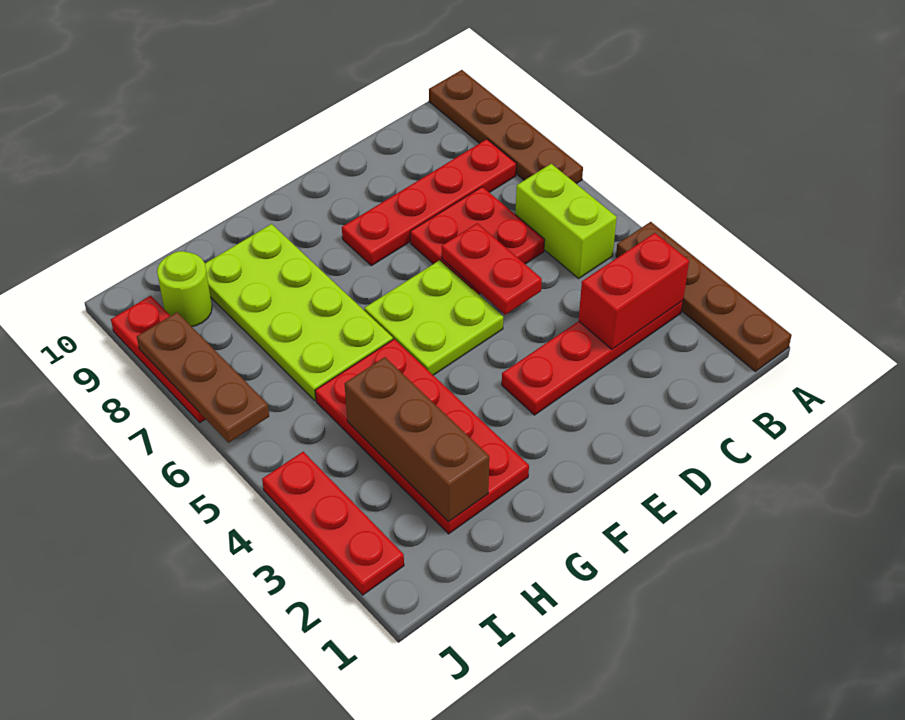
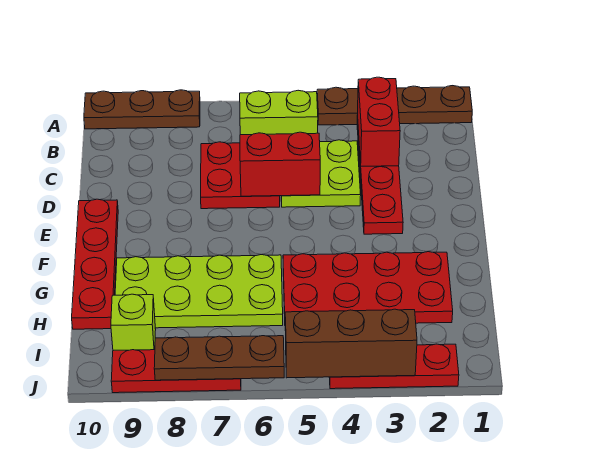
brown 1x4 plate [429,70,583,184] -> brown 1x3 plate [84,90,200,129]
red 1x4 plate [342,139,516,266] -> red 1x4 plate moved to [72,199,118,329]
red 1x2 plate [441,223,542,315] -> red 1x2 brick [240,132,320,196]
lime 2x2 plate [364,260,503,375] -> lime 2x2 plate moved to [281,140,361,207]
brown 1x3 brick [345,357,489,522] -> brown 1x3 brick moved to [285,309,417,378]
lime 1x1 round brick [157,251,212,326] -> lime 1x1 brick [111,294,156,351]

